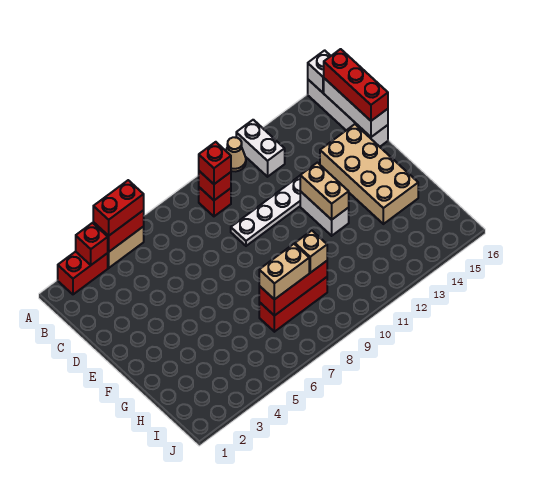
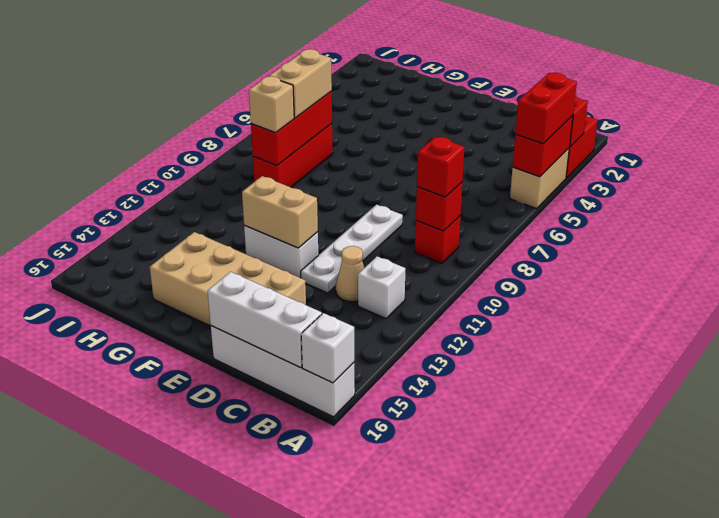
tan 1x1 cone [226,137,246,171] -> tan 1x1 cone moved to [336,246,364,302]
white 1x2 brick [236,120,285,177] -> white 1x1 brick [358,256,406,318]
red 1x3 brick [324,49,388,121] -> none

